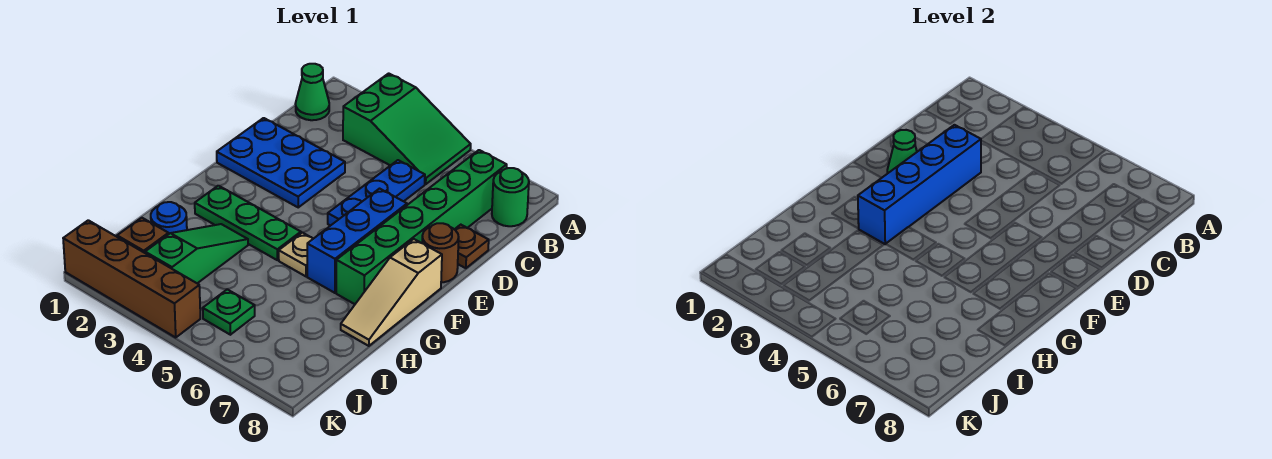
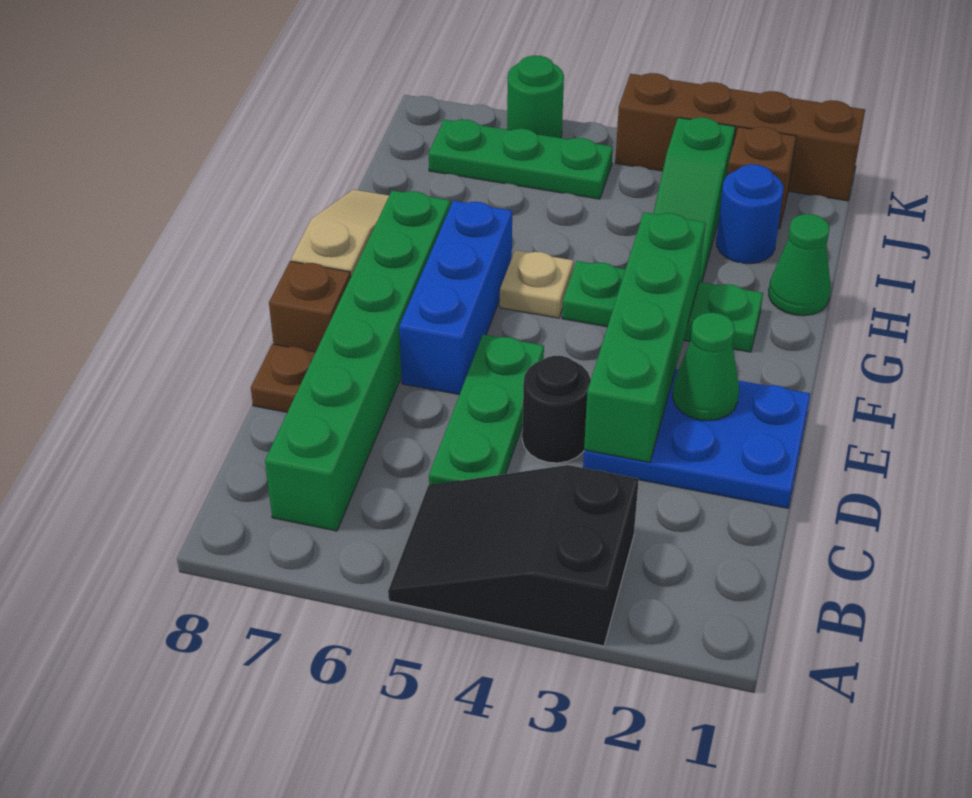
green 2x3 slope [343,73,471,184] -> black 2x3 slope [388,465,639,646]
green 1x1 cone [296,64,329,120] -> green 1x1 cone moved to [769,214,831,316]
green 1x1 round brick [492,168,529,226] -> green 1x1 round brick moved to [507,55,564,138]
blue 1x3 plate [328,160,425,226] -> green 1x3 plate [429,335,544,485]
blue 1x4 brick [858,125,981,244] -> green 1x4 brick [584,212,706,463]
none -> black 1x1 round brick [522,356,591,463]
brown 1x1 round brick [422,223,459,282] -> brown 1x1 brick [269,261,351,352]
green 1x1 plate [203,289,255,335] -> green 1x3 plate [429,119,613,199]

